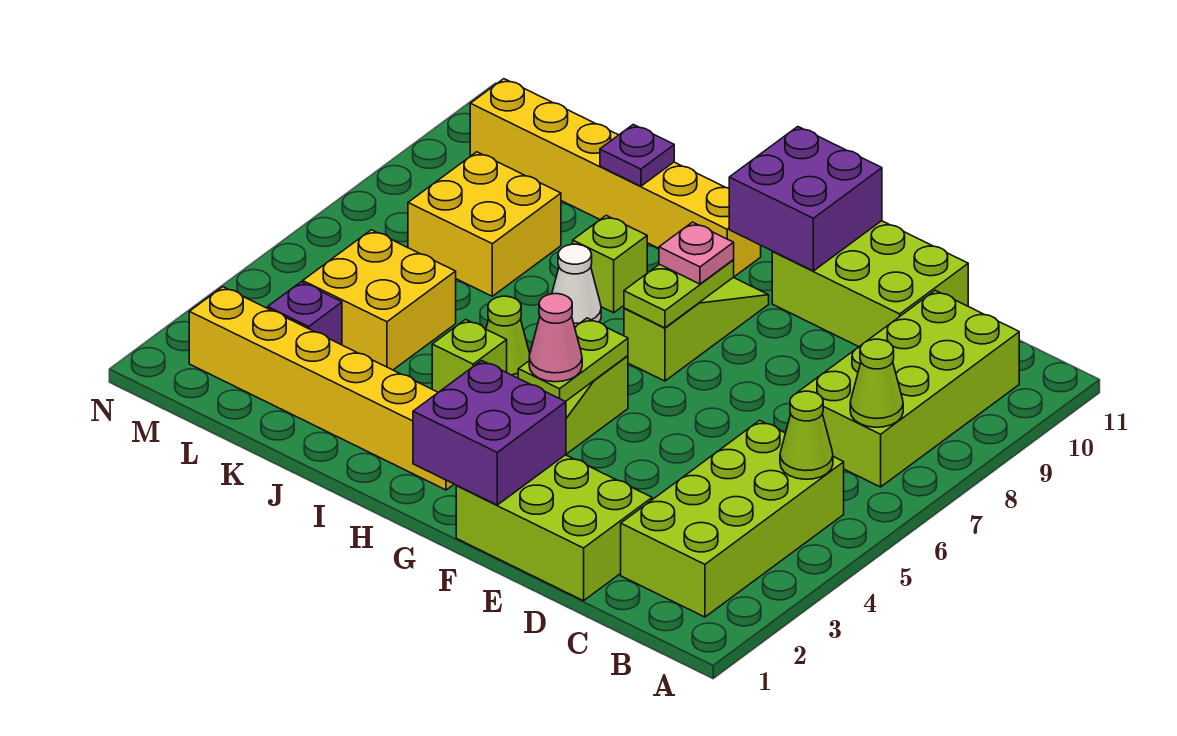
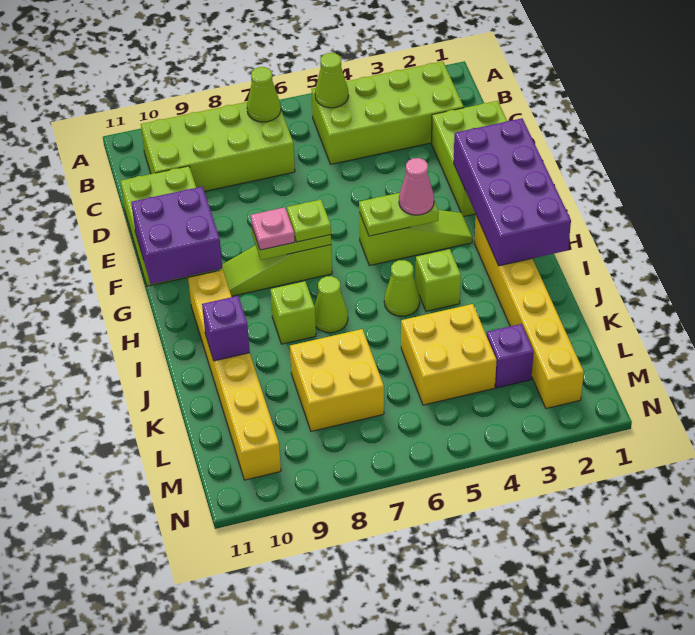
purple 2x2 brick [413,361,566,505] -> purple 2x4 brick [454,118,571,266]
none -> lime 1x1 plate [287,200,331,242]
white 1x1 cone [552,244,601,327] -> lime 1x1 cone [314,276,348,333]
purple 1x1 plate [600,124,674,186] -> purple 1x1 brick [202,296,250,361]

